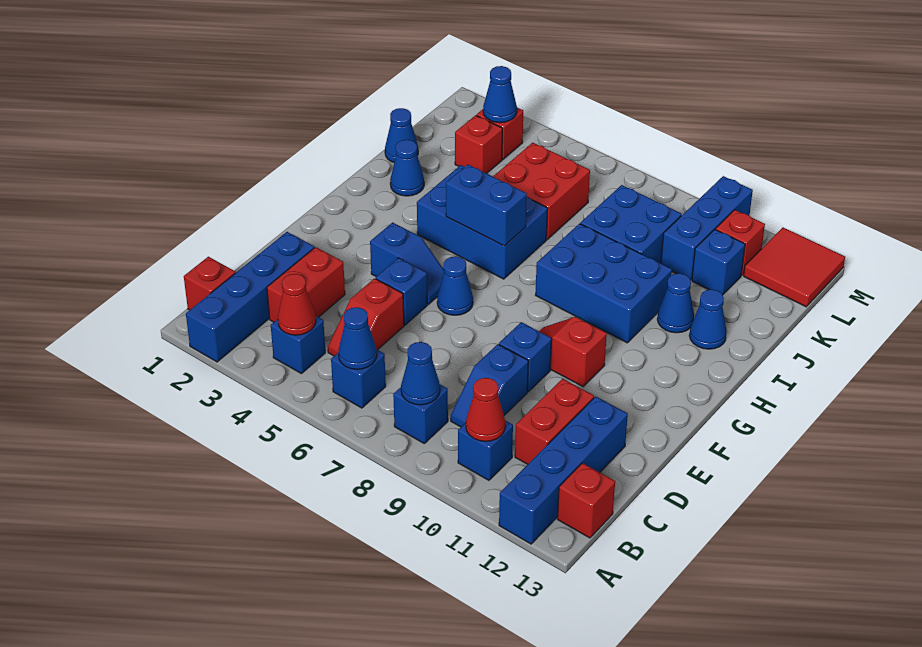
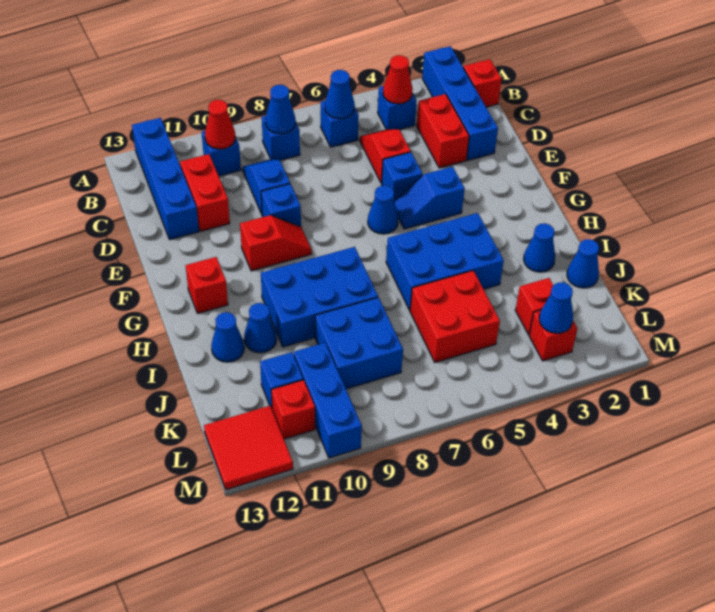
red 1x1 brick [557,463,615,538] -> red 1x1 brick moved to [186,257,228,313]
blue 1x2 brick [446,164,527,246] -> none

